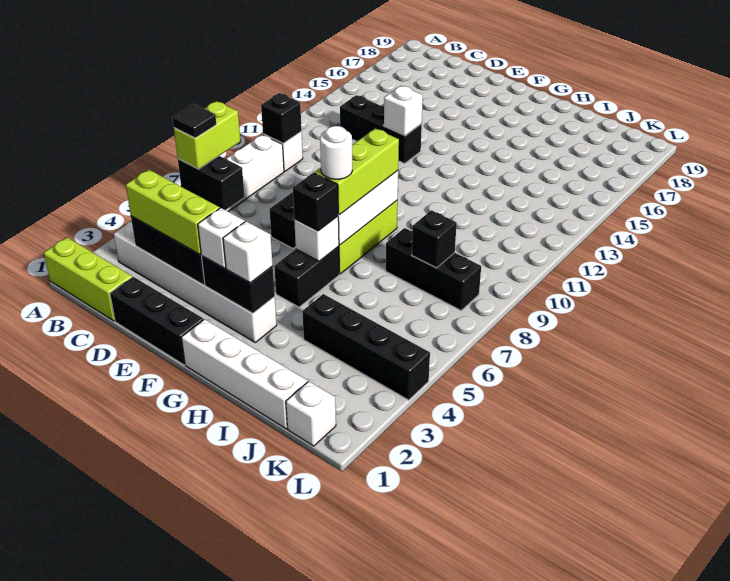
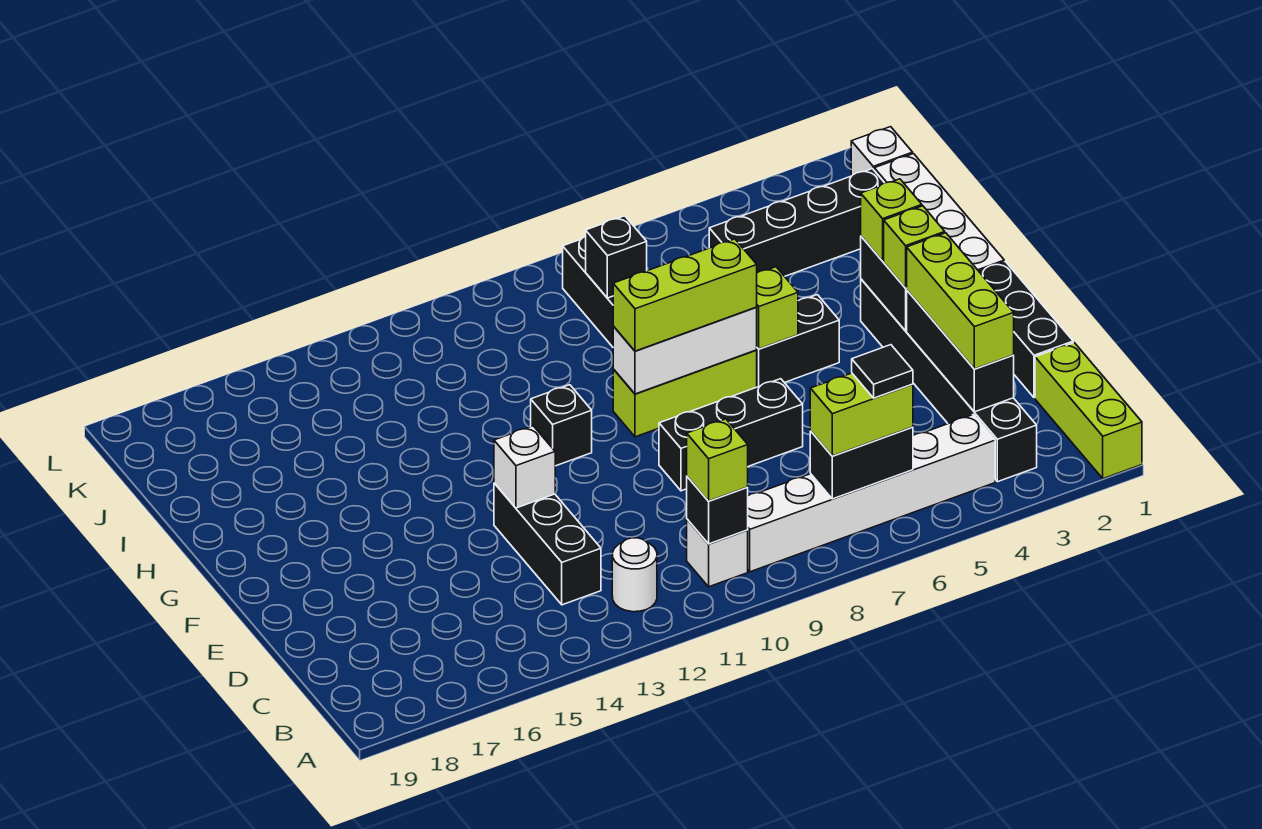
white 1x6 brick [114,221,277,342] -> black 1x6 brick [861,279,1037,482]
black 1x2 brick [178,156,244,210] -> black 1x2 brick turned to [810,427,913,499]
none -> lime 1x1 brick [687,419,748,501]
white 1x1 brick [198,208,245,268] -> lime 1x1 brick [884,206,945,288]
white 1x1 brick [223,221,273,283] -> lime 1x1 brick [861,179,922,261]
white 1x1 brick [294,216,339,261] -> lime 1x1 brick [757,267,798,349]
black 1x1 brick [293,173,338,231] -> black 1x1 brick moved to [531,385,592,466]
white 1x1 round brick [320,126,352,179] -> white 1x1 round brick moved to [612,538,657,612]
black 1x4 brick [302,294,430,400] -> black 1x4 brick turned to [709,169,884,276]

